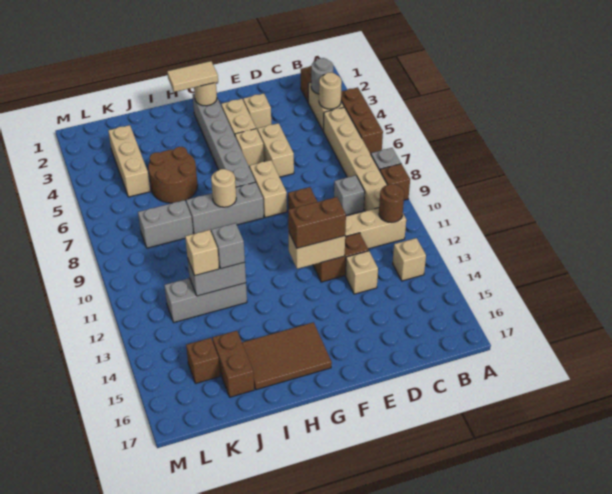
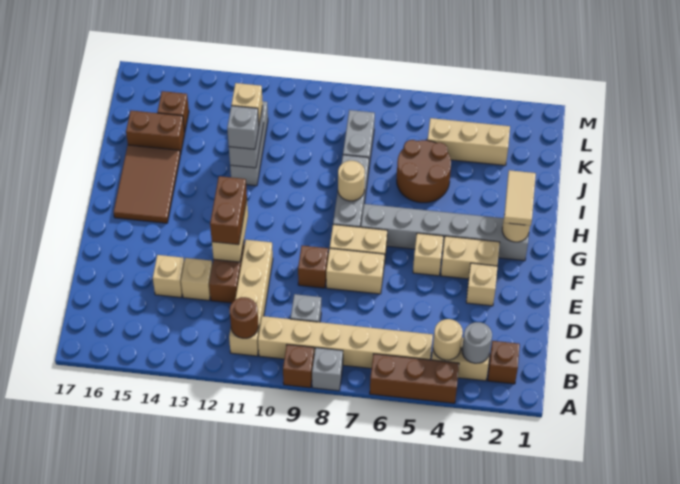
tan 1x1 brick [393,238,426,281] -> tan 1x1 brick moved to [153,255,184,298]
tan 1x2 brick [257,123,294,177] -> tan 1x2 brick moved to [326,248,384,294]

